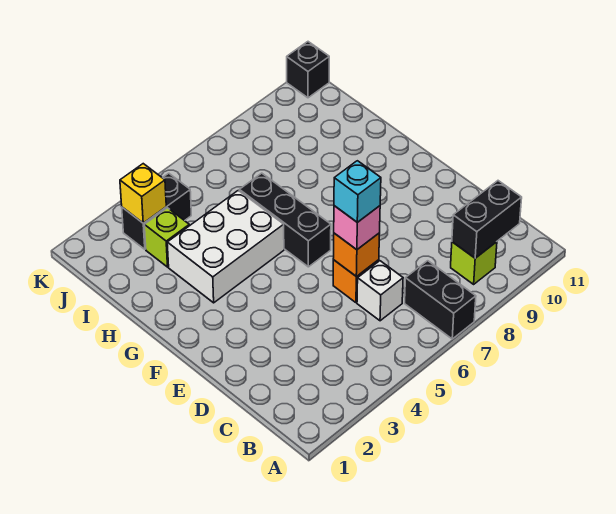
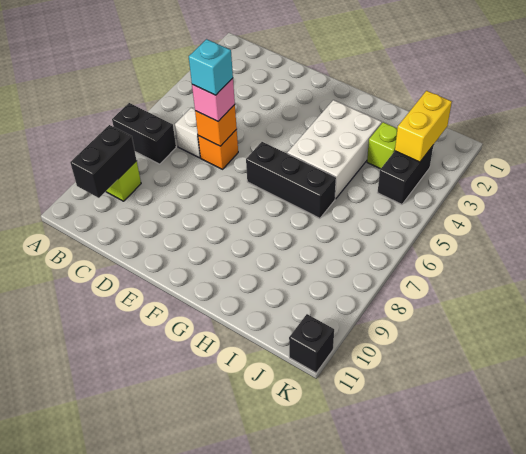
yellow 1x1 brick [120,164,166,223] -> yellow 1x2 brick [395,91,452,162]

